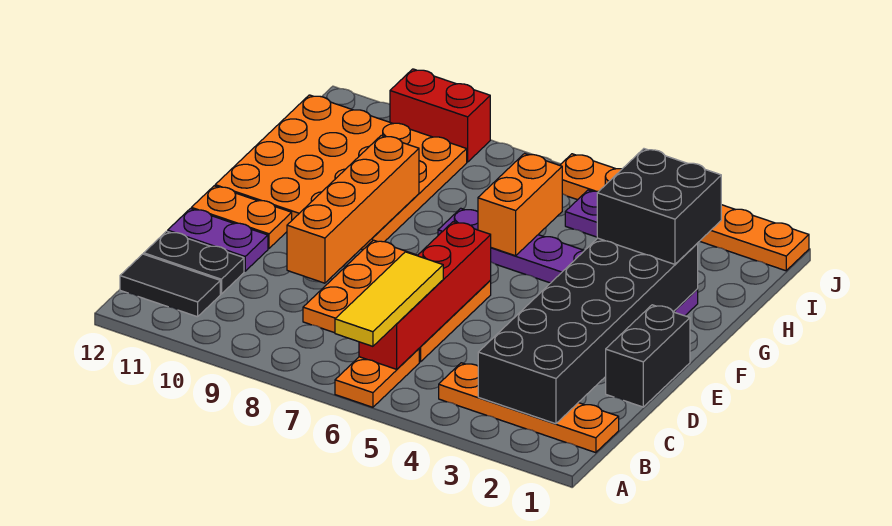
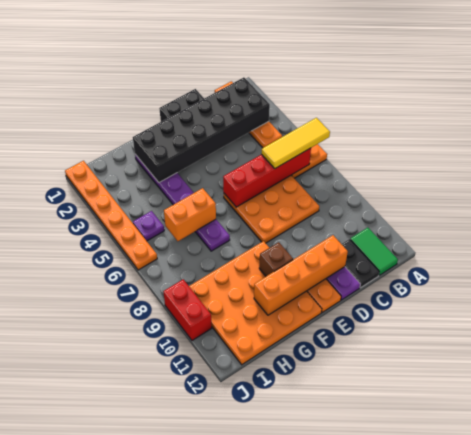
black 1x2 tile [120,254,220,317] -> green 1x2 tile [350,228,398,275]
orange 1x4 brick [287,136,419,283] -> orange 1x4 brick moved to [254,235,348,315]
none -> brown 1x1 brick [259,242,293,276]
black 2x2 brick [597,149,721,264] -> none

